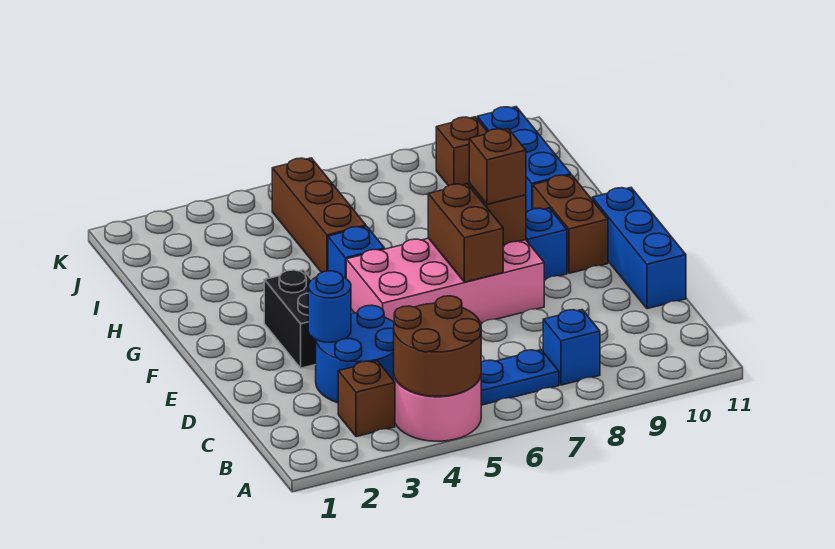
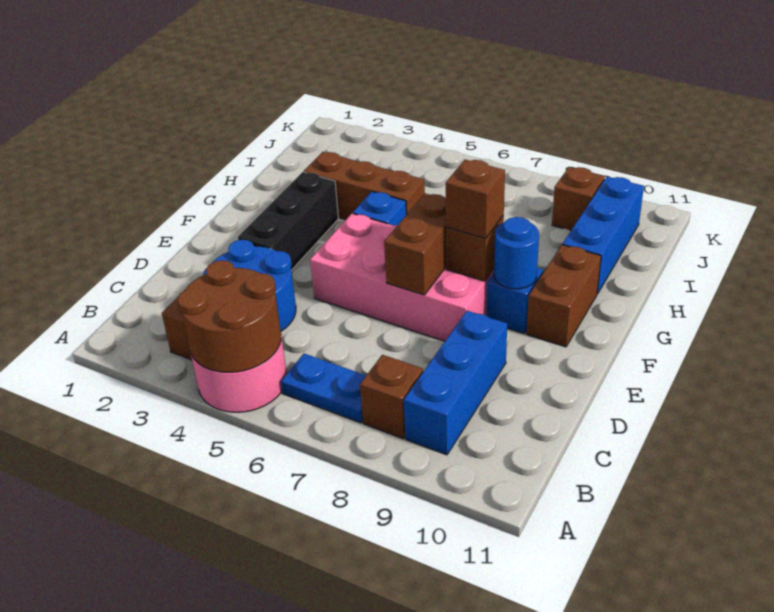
blue 1x1 brick [543,310,600,385] -> brown 1x1 brick [360,355,423,438]
blue 1x1 round brick [308,271,351,342] -> blue 1x1 round brick moved to [494,217,539,289]
blue 1x3 brick [592,188,686,309] -> blue 1x3 brick moved to [404,311,507,455]
black 1x2 brick [264,270,316,368] -> black 1x3 brick [238,172,338,270]
brown 1x3 brick [272,158,366,273] -> brown 1x3 brick turned to [304,152,425,220]

